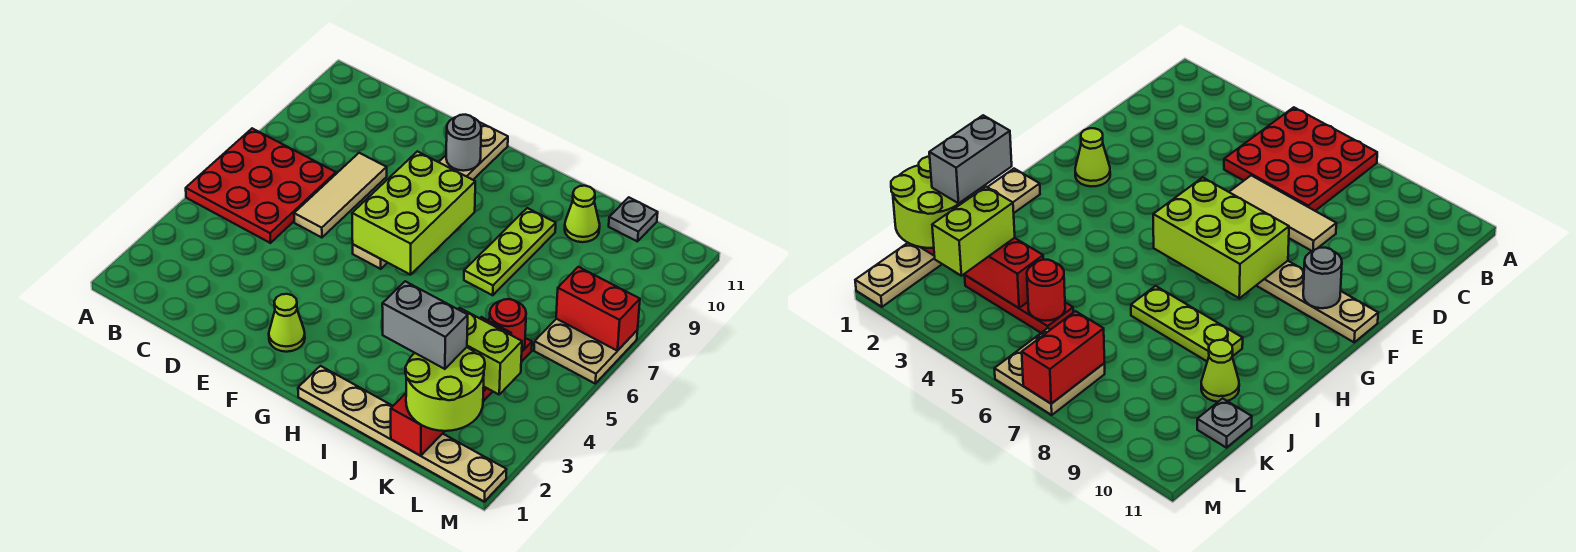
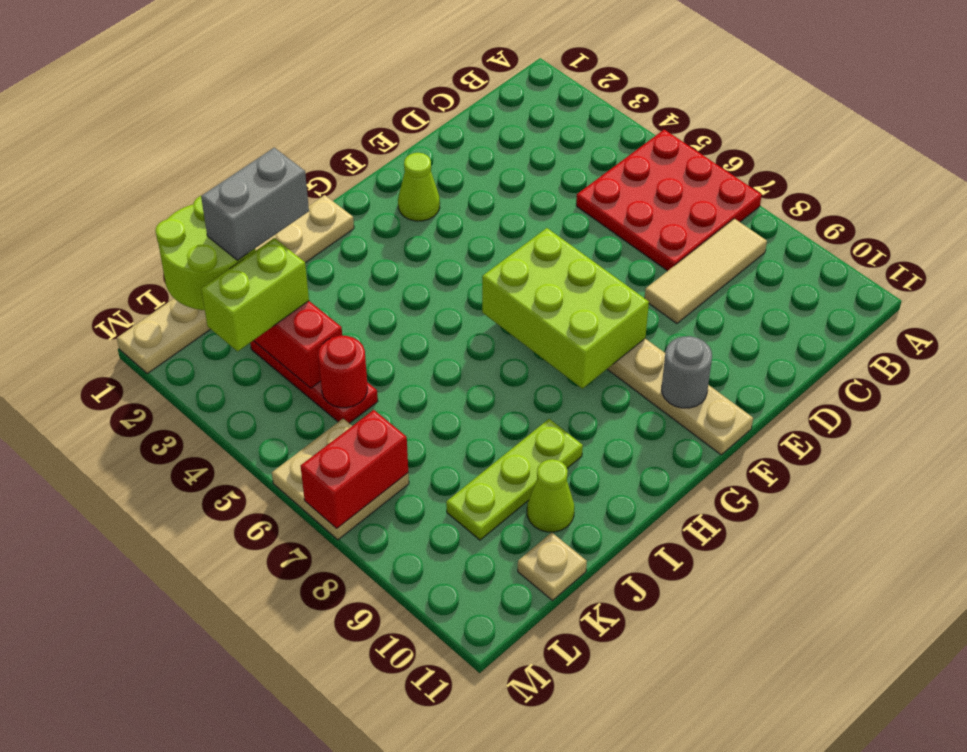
tan 1x3 tile [294,153,387,238] -> tan 1x3 tile turned to [645,219,767,323]
lime 1x3 plate [464,208,556,295] -> lime 1x3 plate turned to [446,419,583,540]
grey 1x1 plate [609,197,658,242] -> tan 1x1 plate [518,532,587,601]

